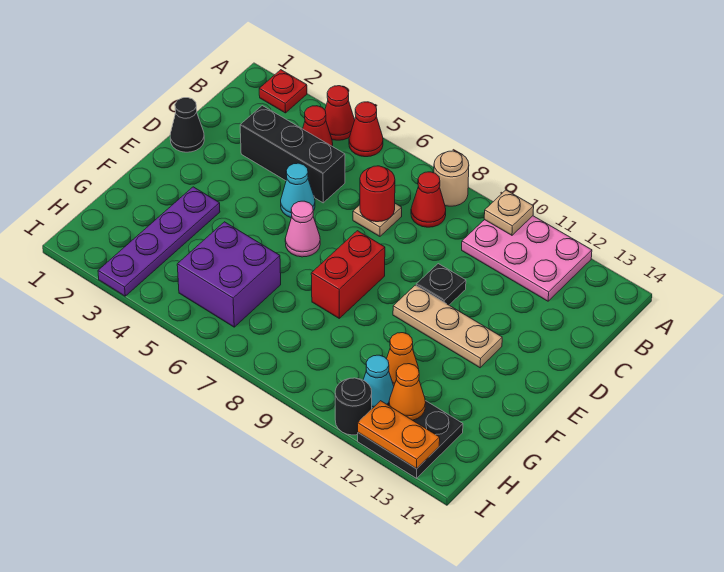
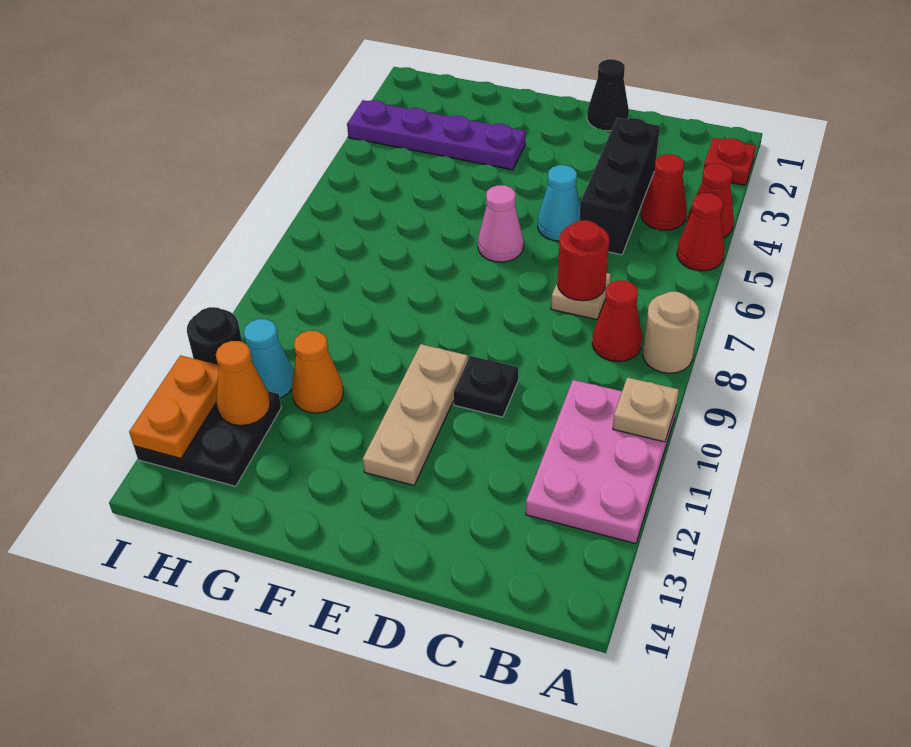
red 1x2 brick [311,231,385,318] -> none
purple 2x2 brick [177,222,281,327] -> none

